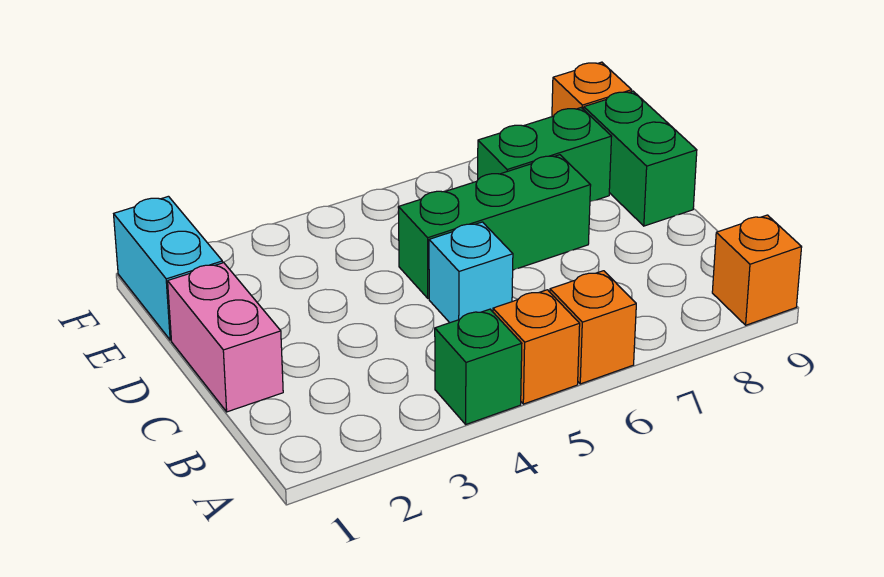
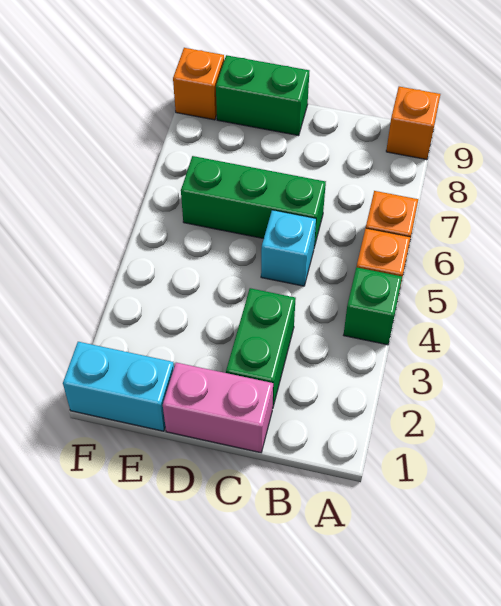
green 1x3 brick [398,155,591,298] -> green 1x3 brick turned to [181,156,326,247]
green 1x2 brick [478,108,612,202] -> green 1x2 brick moved to [226,288,296,409]

